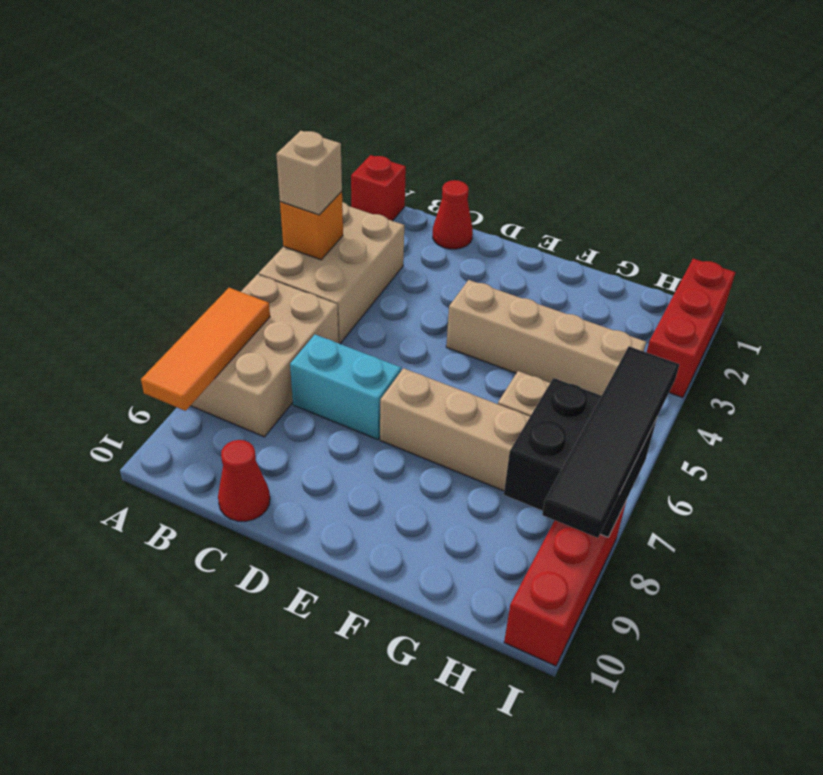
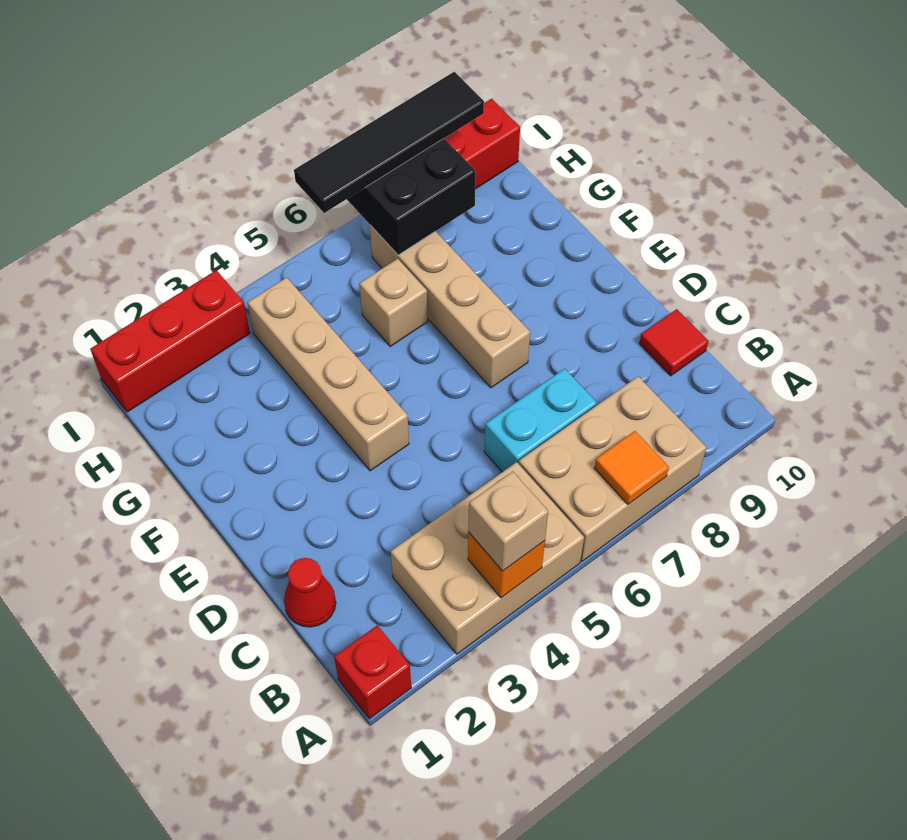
orange 1x3 tile [141,288,270,411] -> orange 1x1 tile [594,431,669,504]
cyan 1x2 brick [290,335,401,440] -> cyan 1x2 brick turned to [484,369,597,472]
red 1x1 cone [218,440,270,521] -> red 1x1 tile [639,309,708,376]

